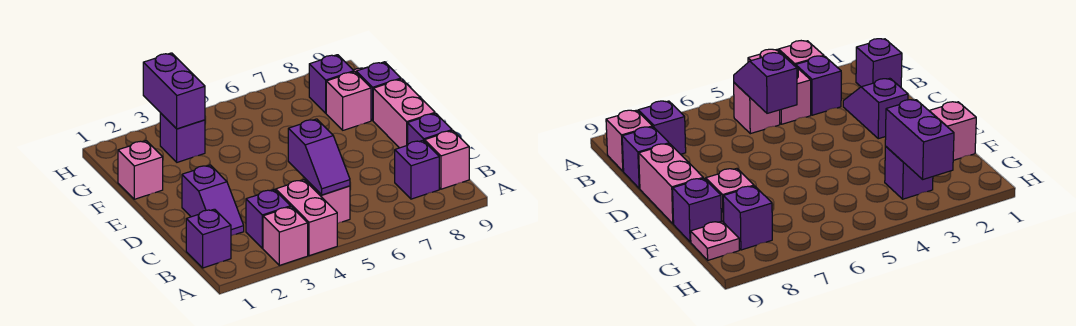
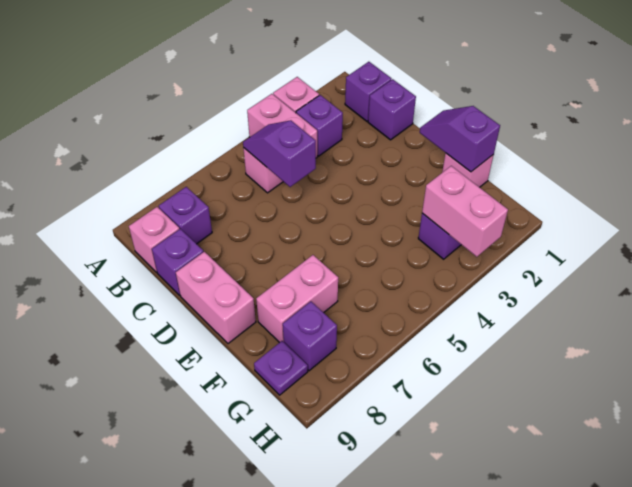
purple 1x2 slope [182,165,244,236] -> purple 1x2 slope moved to [420,106,500,172]
pink 1x1 brick [326,72,371,130] -> pink 1x2 brick [256,255,338,343]
purple 1x1 brick [356,62,401,120] -> purple 1x1 brick moved to [368,79,416,140]
purple 1x2 brick [143,53,205,129] -> pink 1x2 brick [422,166,508,257]
pink 1x1 plate [691,221,739,260] -> purple 1x1 plate [254,341,308,395]

